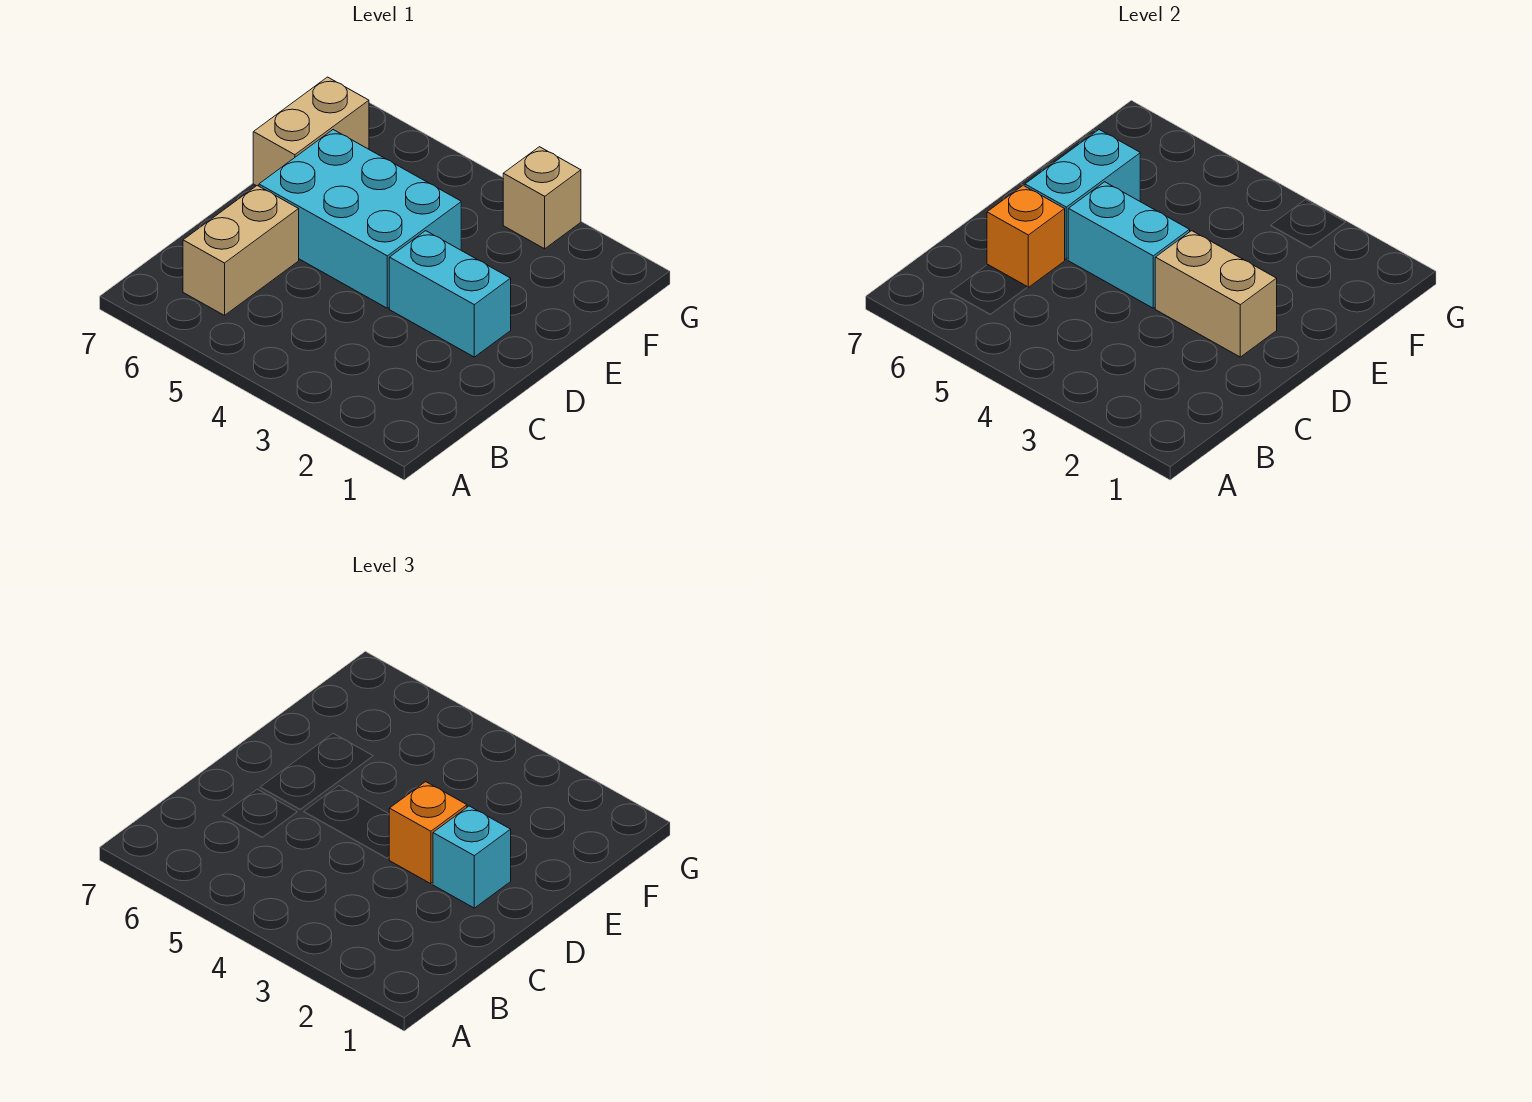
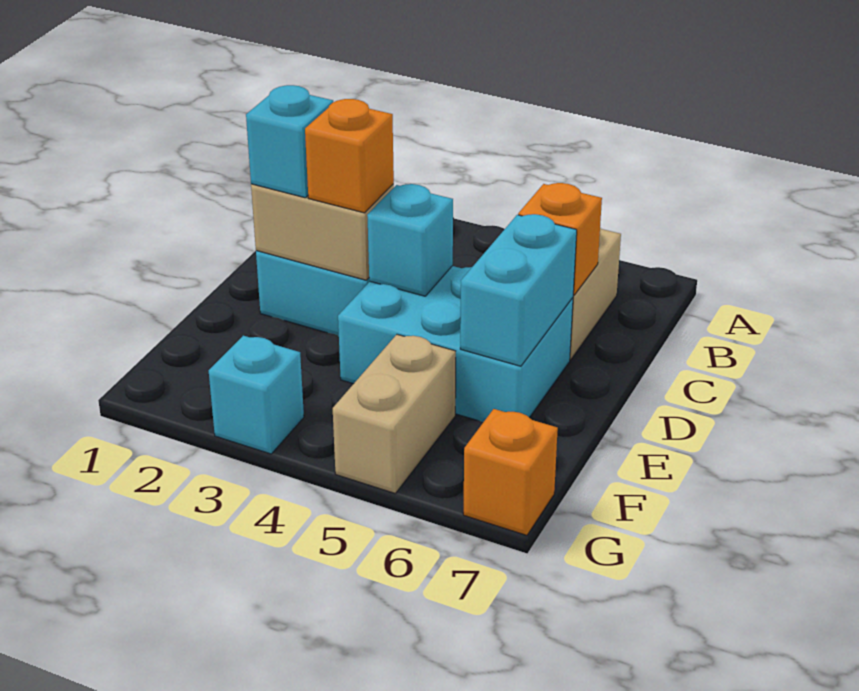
cyan 1x2 brick [1068,182,1190,308] -> cyan 1x1 brick [367,184,453,296]
tan 1x2 brick [253,77,369,186] -> tan 1x2 brick moved to [333,334,456,493]
tan 1x1 brick [503,147,581,249] -> cyan 1x1 brick [209,336,304,454]
none -> orange 1x1 brick [463,409,558,535]

